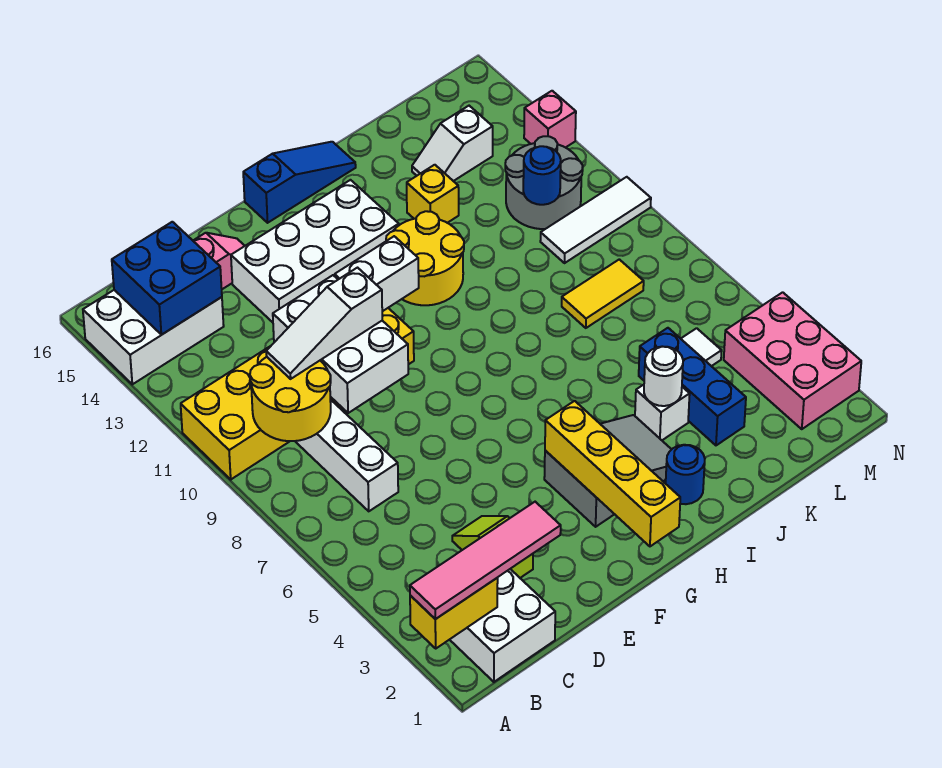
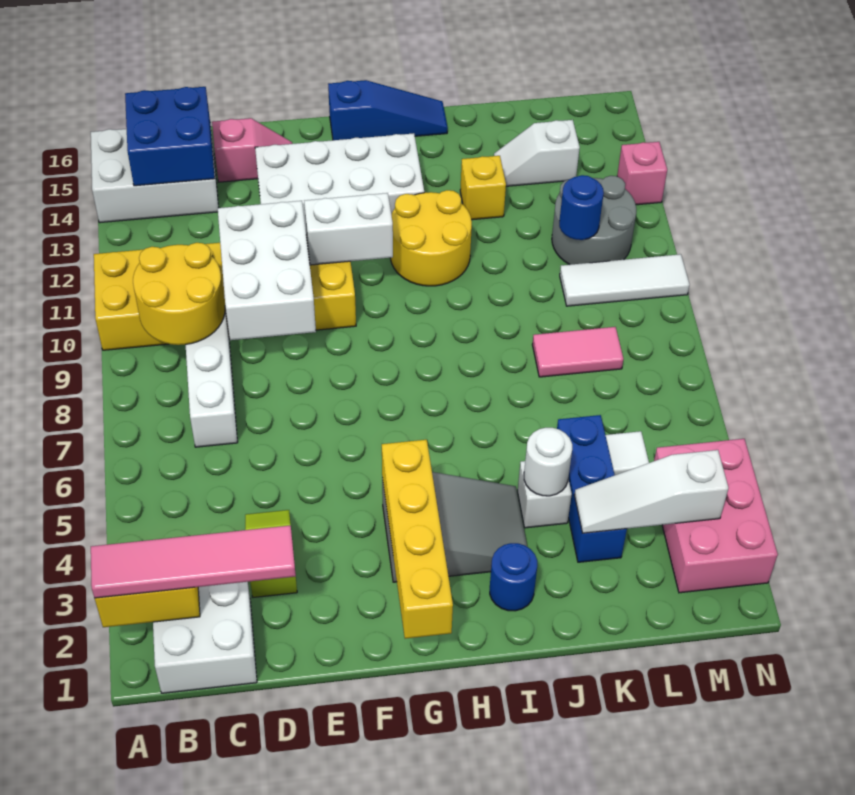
white 1x3 slope [266,268,382,379] -> white 1x3 slope moved to [574,450,728,533]
yellow 1x2 tile [562,259,644,328] -> pink 1x2 tile [532,327,623,377]

